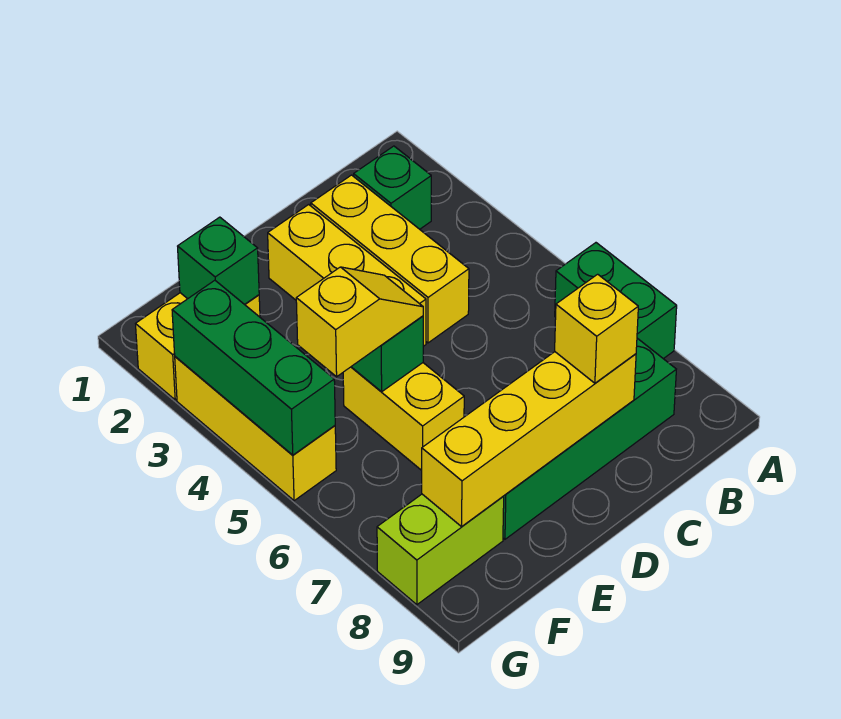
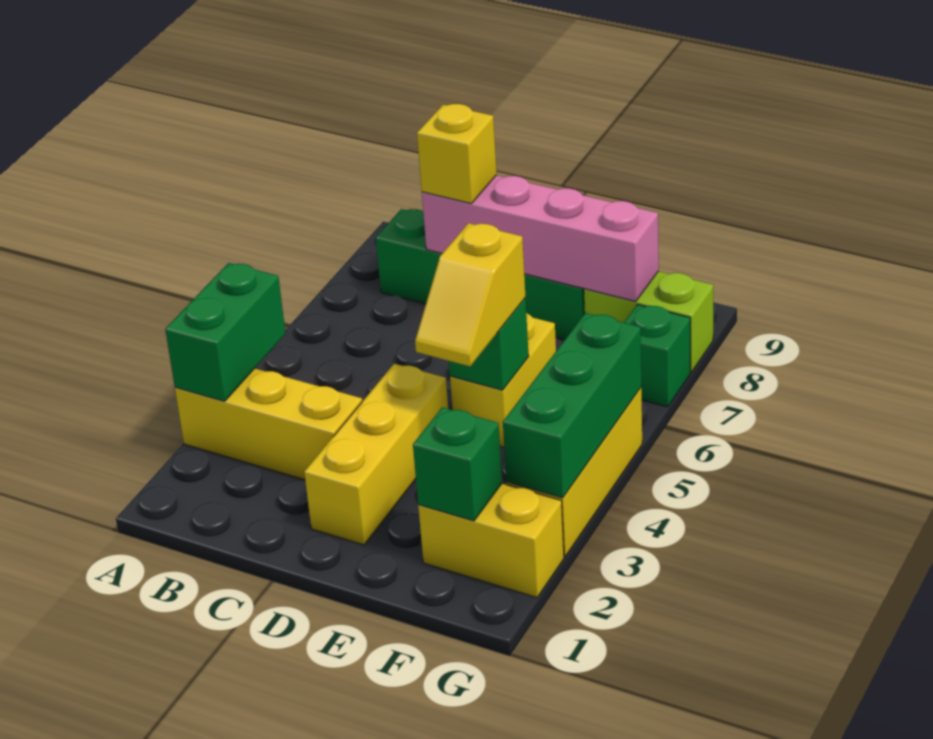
green 1x2 brick [555,243,677,359] -> green 1x2 brick moved to [165,263,286,401]
green 1x1 brick [354,146,431,229] -> green 1x1 brick moved to [624,305,690,407]
yellow 1x3 brick [311,175,469,343] -> yellow 1x3 brick turned to [175,368,362,480]
yellow 1x4 brick [422,352,636,527] -> pink 1x4 brick [422,175,659,301]
yellow 1x2 slope [296,267,423,377] -> yellow 1x2 slope turned to [415,223,525,366]

